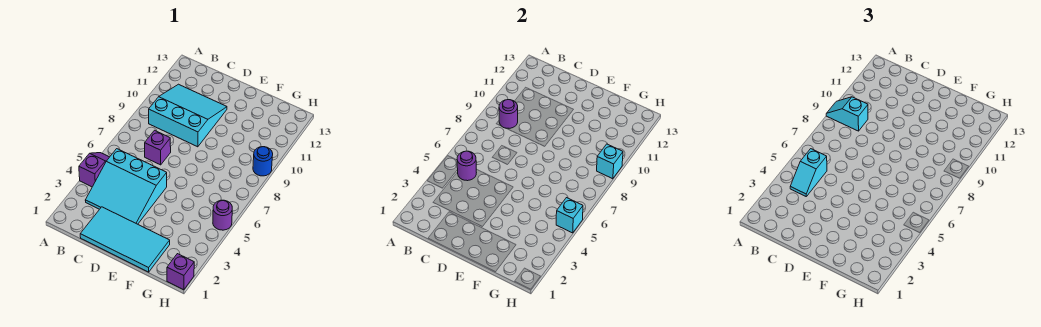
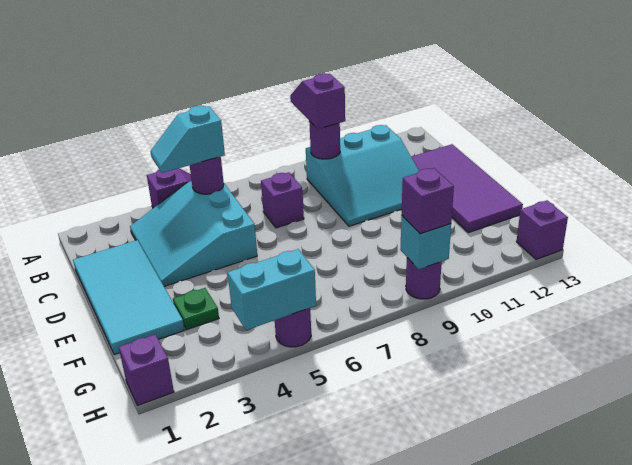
cyan 1x2 slope [826,97,868,131] -> purple 1x2 slope [290,73,345,129]
cyan 3x3 slope [149,84,227,147] -> cyan 3x3 slope turned to [306,125,419,226]
none -> purple 2x4 tile [411,144,523,233]
none -> green 1x1 plate [173,288,219,330]
cyan 1x1 brick [556,198,583,233] -> cyan 1x2 brick [228,249,316,330]
blue 1x1 round brick [253,147,273,176] -> purple 1x1 round brick [406,258,442,299]
none -> purple 1x1 brick [402,168,454,234]
none -> purple 1x1 brick [516,200,568,259]

